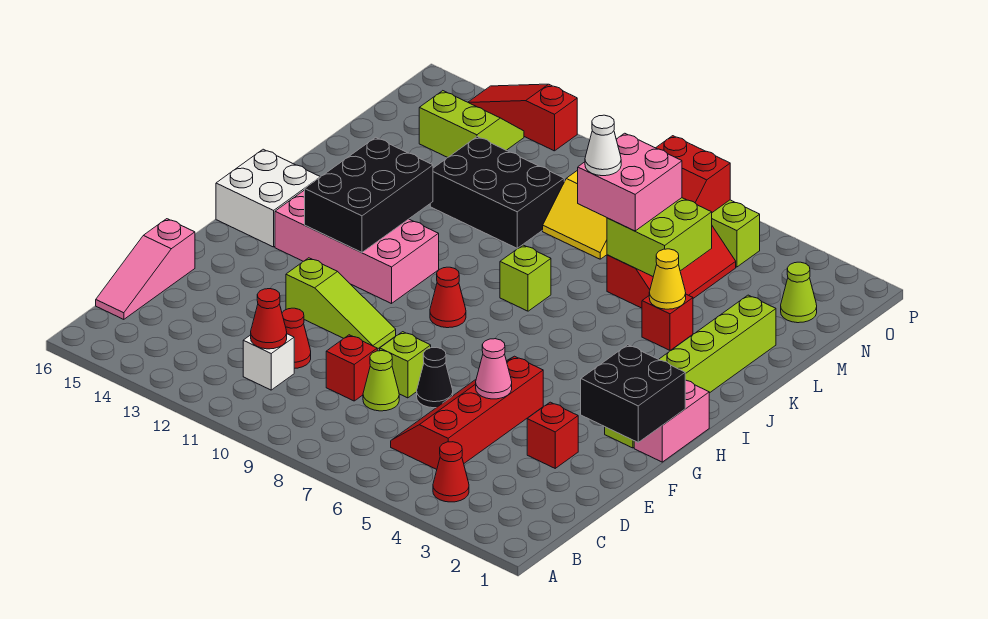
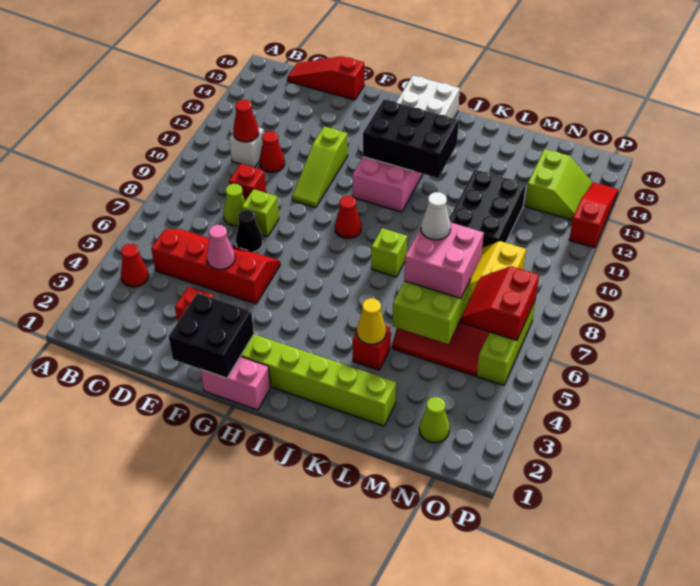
pink 1x3 slope [96,219,195,319] -> red 1x3 slope [287,56,364,100]

